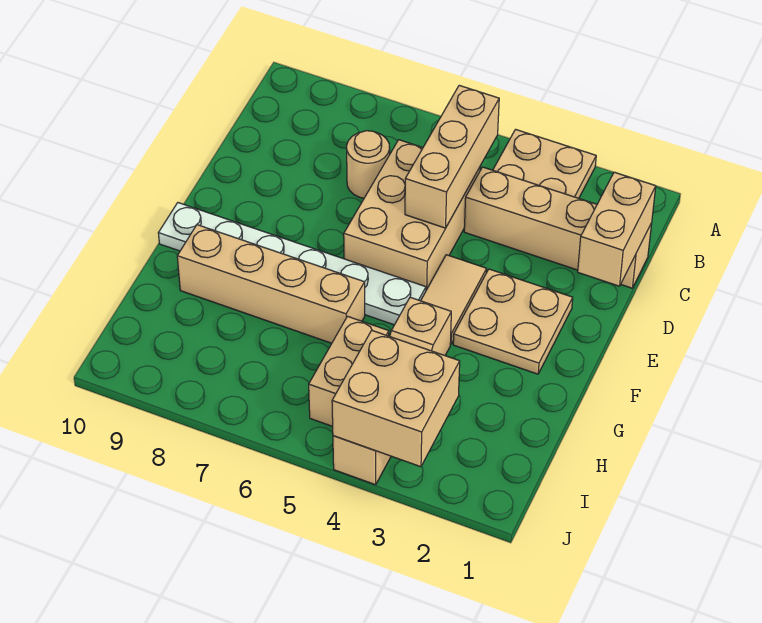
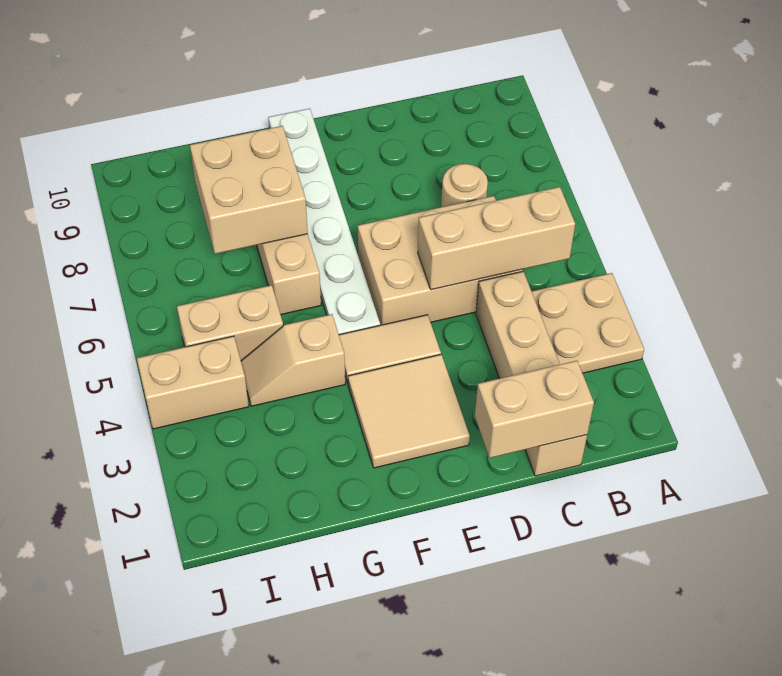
tan 2x2 plate [453,269,573,374] -> tan 2x2 tile [348,355,470,468]
tan 2x2 brick [332,331,460,467] -> tan 2x2 brick moved to [190,126,308,254]

